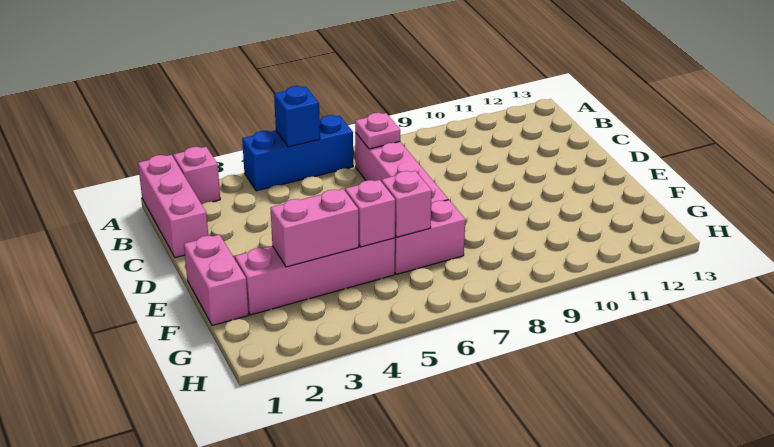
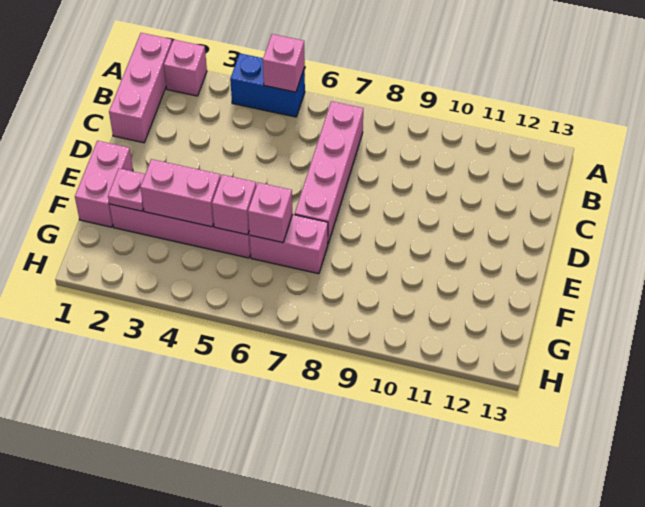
blue 1x3 brick [242,115,353,191] -> blue 1x2 brick [230,54,305,117]
blue 1x1 brick [274,86,320,147] -> pink 1x1 brick [263,34,305,92]
pink 1x1 plate [355,113,400,149] -> pink 1x1 plate moved to [108,168,145,211]

